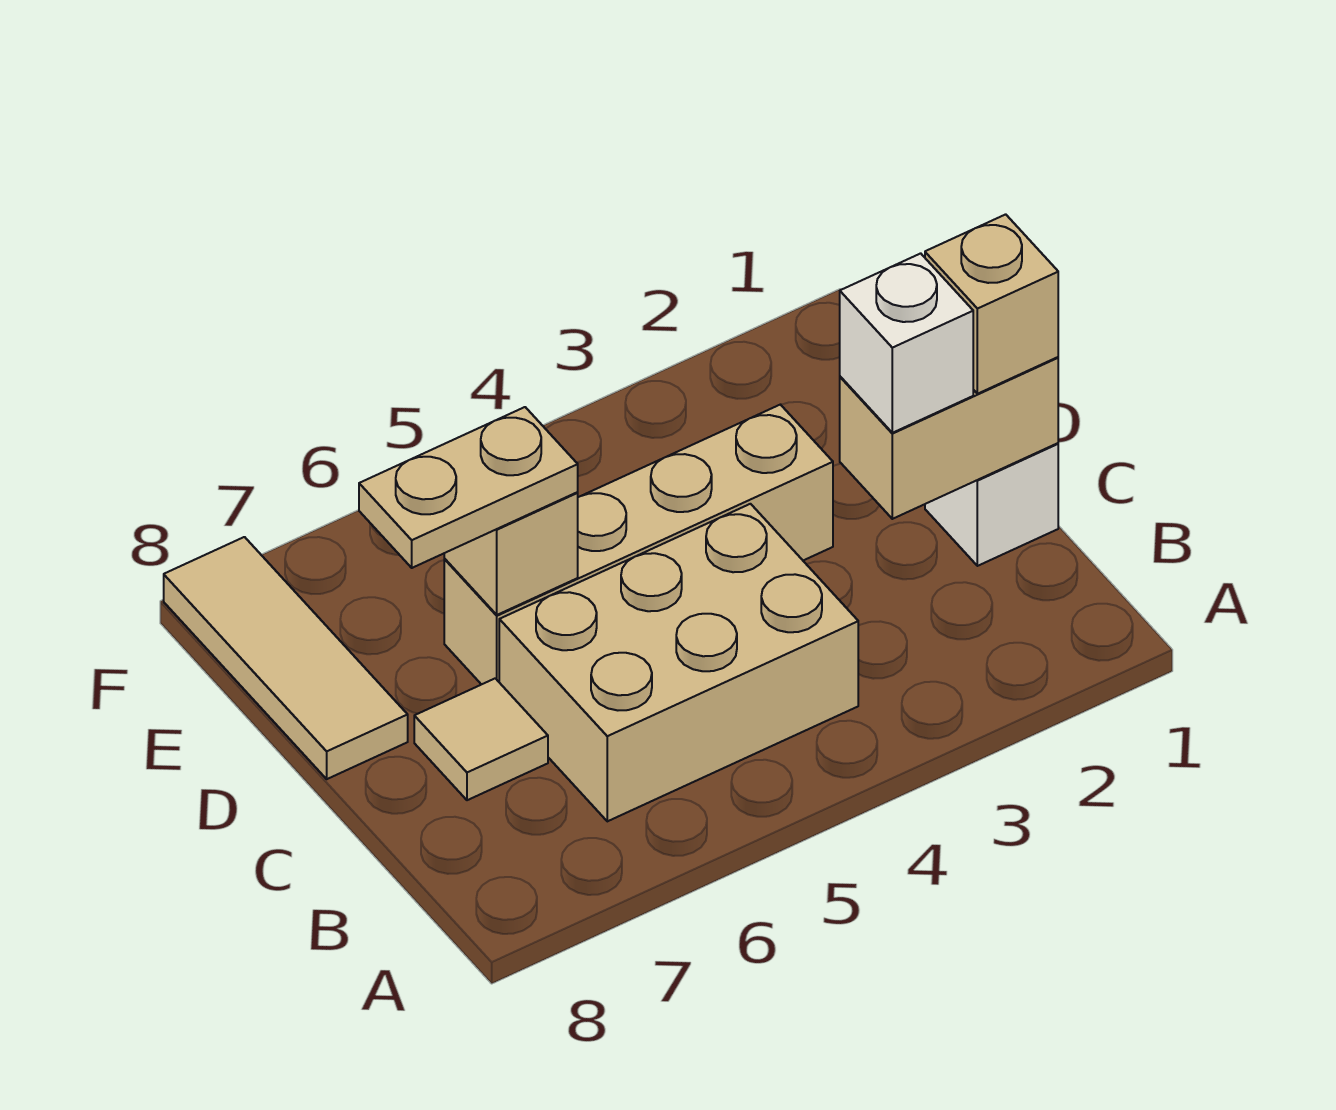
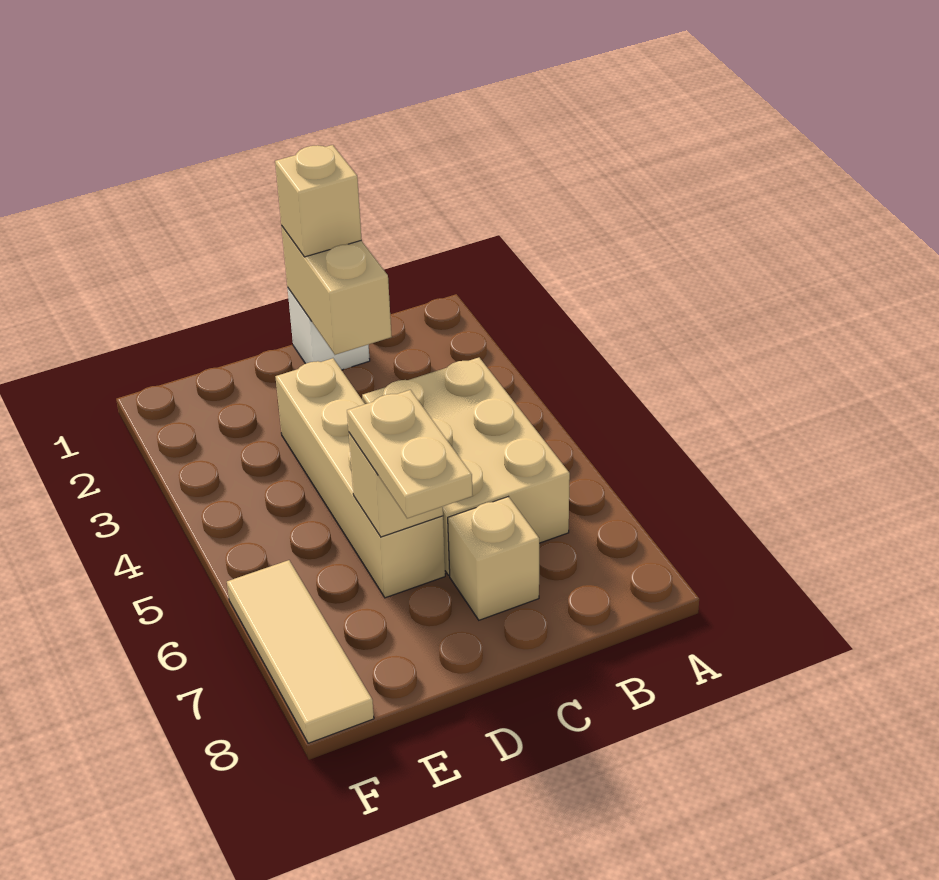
white 1x1 brick [840,253,973,433] -> none
tan 1x1 tile [414,678,548,800] -> tan 1x1 brick [448,497,539,620]
tan 1x3 tile [164,537,408,779] -> tan 1x3 tile turned to [227,560,374,743]

